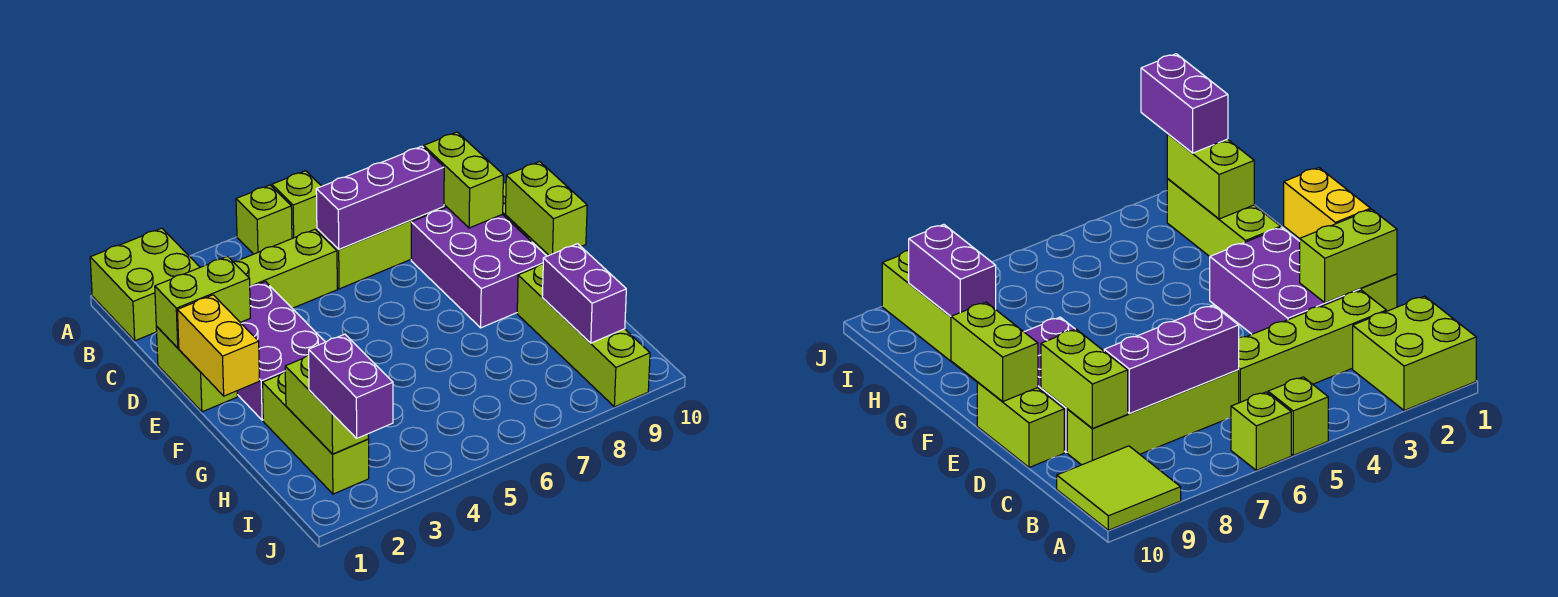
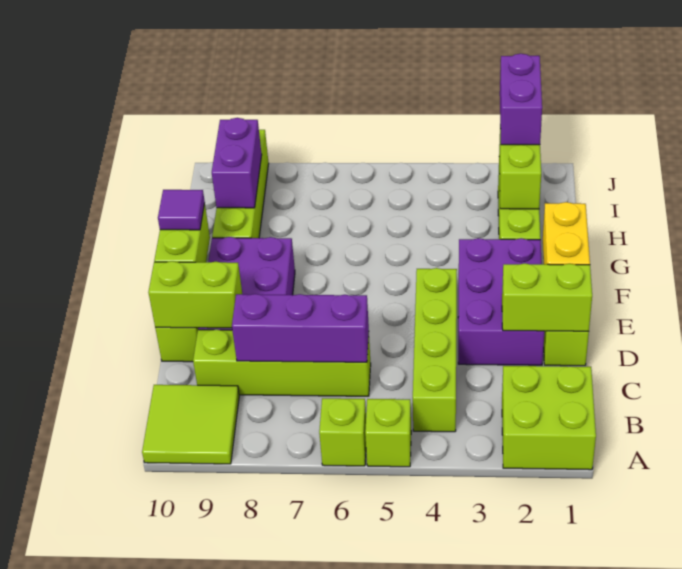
lime 1x4 brick [234,230,337,308] -> lime 1x4 brick turned to [413,268,457,432]
lime 1x2 brick [424,132,503,228] -> lime 1x2 brick turned to [148,261,242,328]
none -> purple 1x1 tile [158,190,205,230]

